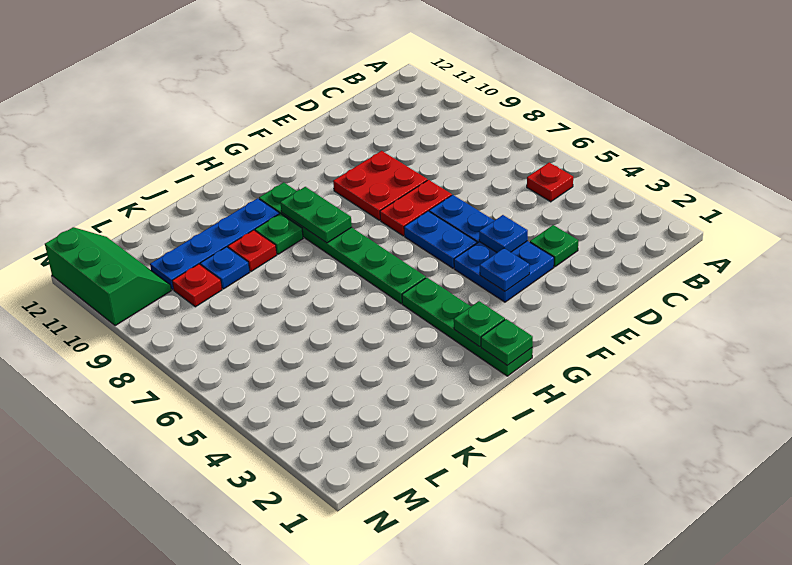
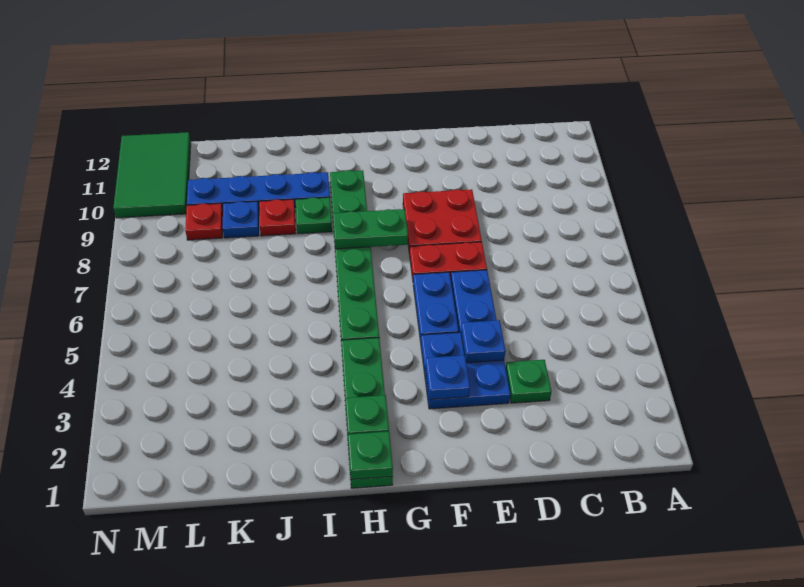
red 1x1 plate [527,163,573,202] -> none
green 1x2 plate [280,187,352,243] -> green 1x2 plate turned to [333,209,408,249]
green 2x3 slope [45,227,171,326] -> green 2x3 tile [113,132,191,218]

